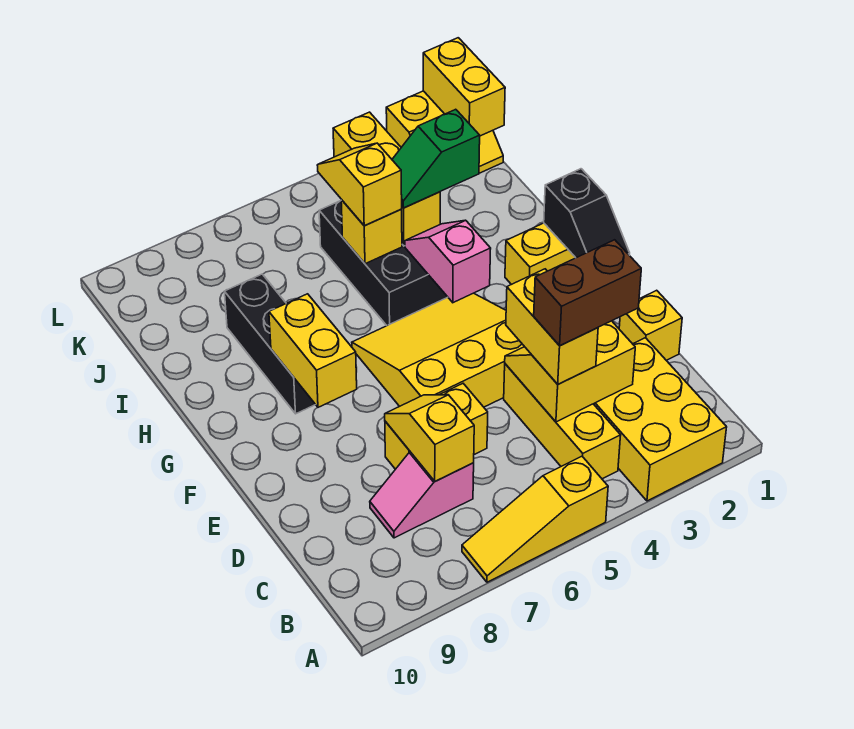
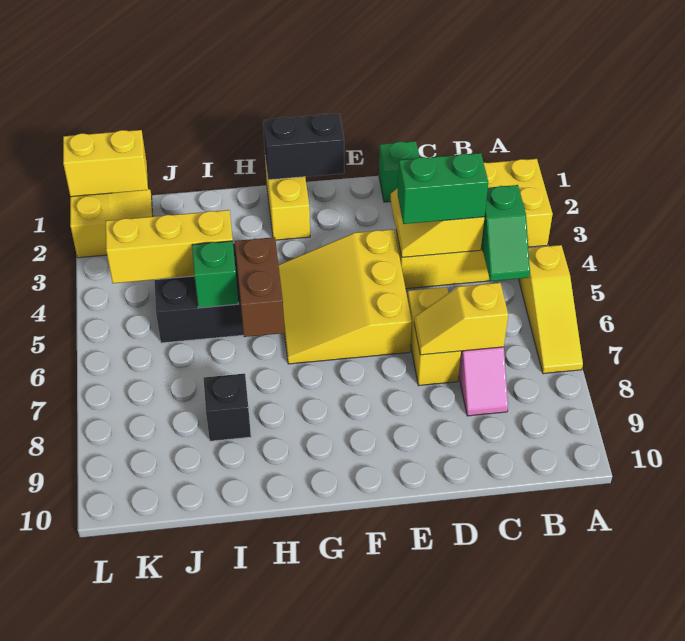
brown 1x2 brick [534,240,641,346] -> brown 1x2 brick moved to [235,237,284,337]
yellow 1x2 brick [506,269,598,384] -> green 1x2 brick [398,153,488,224]
yellow 1x1 brick [619,290,682,360] -> green 1x1 brick [379,141,419,202]
black 1x2 slope [544,169,630,258] -> black 1x2 brick [263,114,344,180]
yellow 1x2 brick [269,294,357,407] -> none
pink 1x2 slope [405,220,491,303] -> none
black 1x3 brick [224,274,315,414] -> black 1x1 brick [204,374,251,441]
green 1x2 slope [392,109,480,208] -> green 1x2 slope moved to [481,185,530,281]
yellow 1x1 brick [341,200,402,264] -> green 1x1 brick [192,241,238,308]
yellow 1x2 slope [317,143,402,226] -> none

